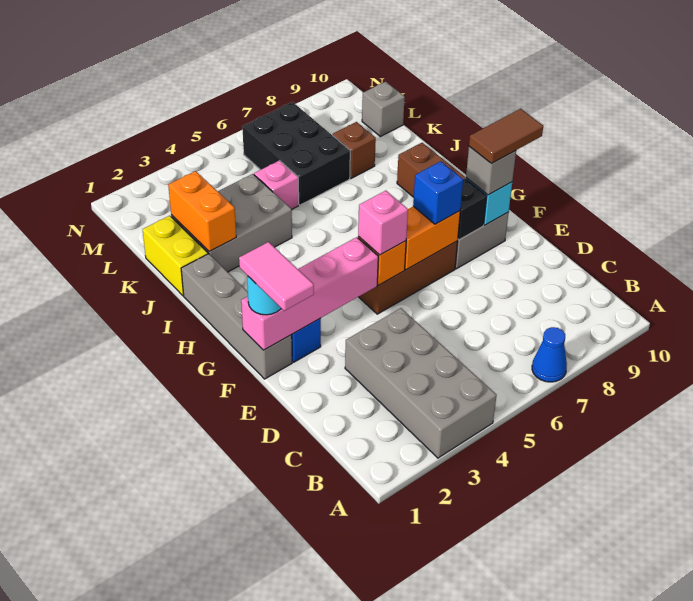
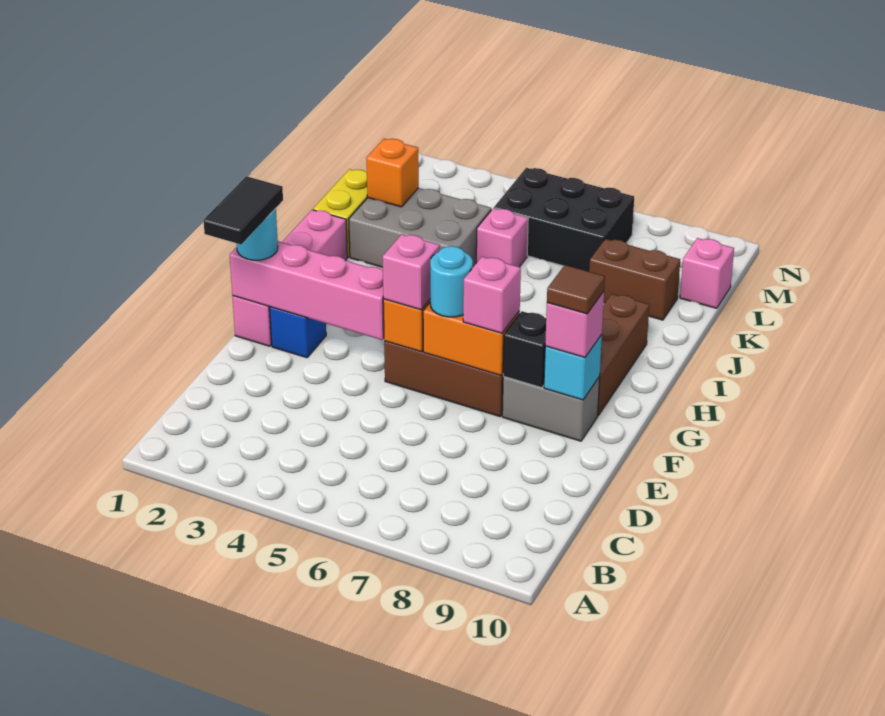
grey 2x4 brick [345,308,497,458] -> none
blue 1x1 cone [532,327,567,382] -> none
pink 1x2 tile [239,242,314,311] -> black 1x2 tile [204,176,283,244]
grey 1x4 brick [181,254,292,379] -> pink 1x4 brick [232,210,347,346]
none -> cyan 1x1 round brick [430,246,473,317]
blue 1x1 brick [413,161,463,224] -> pink 1x1 brick [463,257,521,333]
grey 1x1 brick [466,146,516,195] -> pink 1x1 brick [545,291,604,357]
brown 1x2 tile [469,109,543,164] -> brown 1x1 tile [547,265,605,314]
orange 1x2 brick [168,171,236,251] -> orange 1x1 brick [366,139,419,207]
black 2x3 brick [242,102,350,205] -> black 2x3 brick turned to [494,168,634,271]
brown 1x1 brick [333,122,376,178] -> brown 1x2 brick [589,239,680,320]
grey 1x1 brick [362,82,405,137] -> pink 1x1 brick [680,238,734,308]

